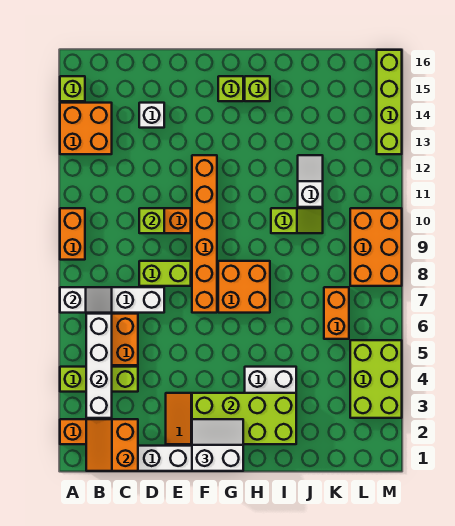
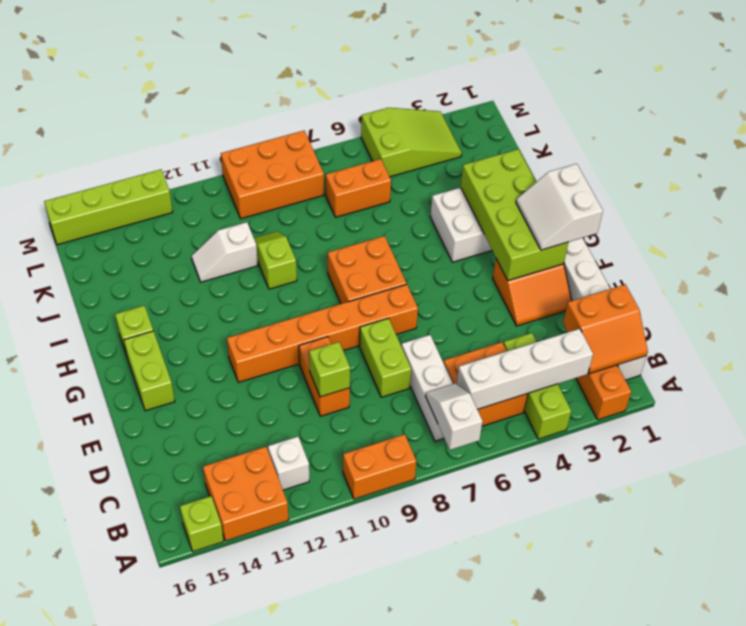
white 1x1 brick [139,103,164,128] -> white 1x1 brick moved to [268,437,309,490]
lime 1x1 brick [218,76,243,101] -> lime 1x2 brick [124,331,175,411]
lime 2x3 brick [350,340,402,418] -> lime 2x3 slope [361,108,462,177]

